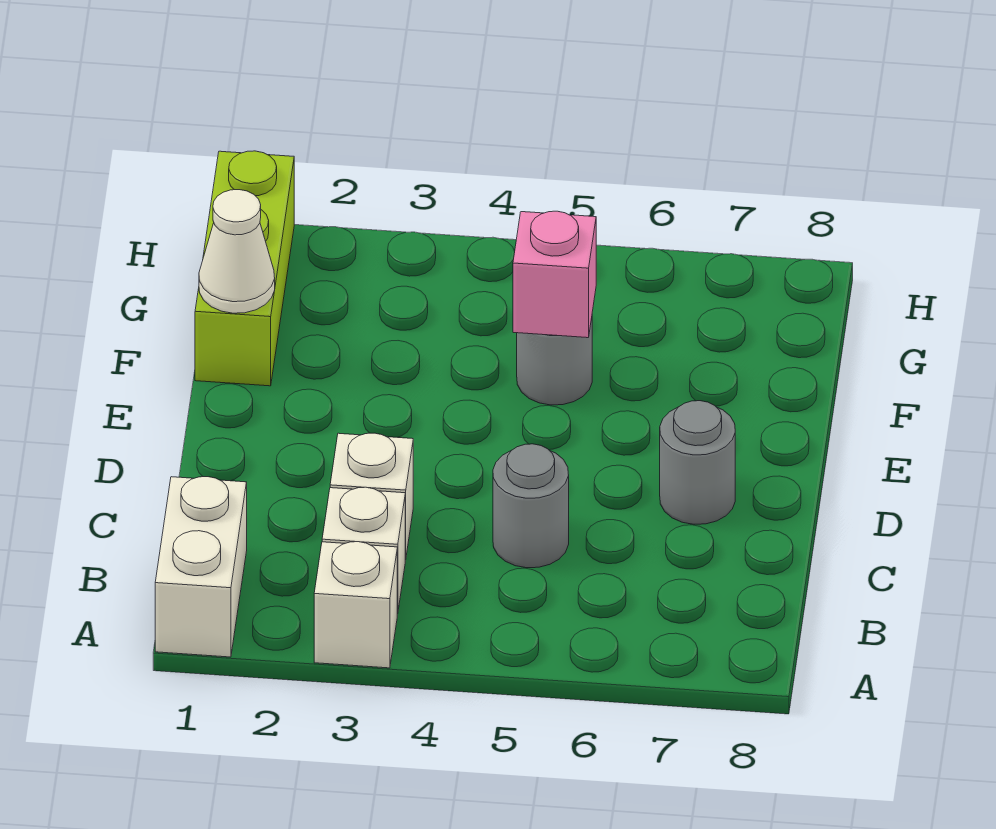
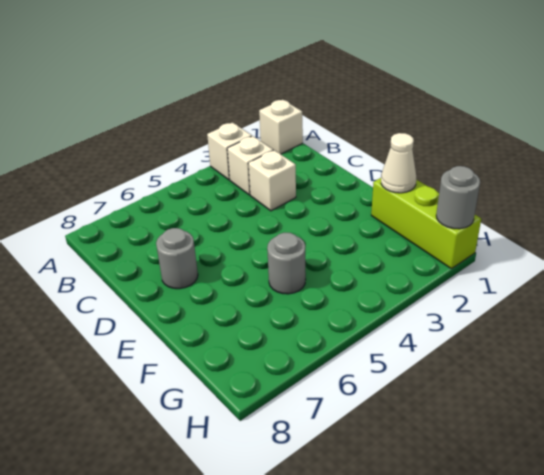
white 1x2 brick [155,477,247,657] -> white 1x1 brick [259,100,303,154]
grey 1x1 round brick [493,444,569,568] -> grey 1x1 round brick moved to [436,166,480,229]
pink 1x1 brick [513,211,596,338] -> none

